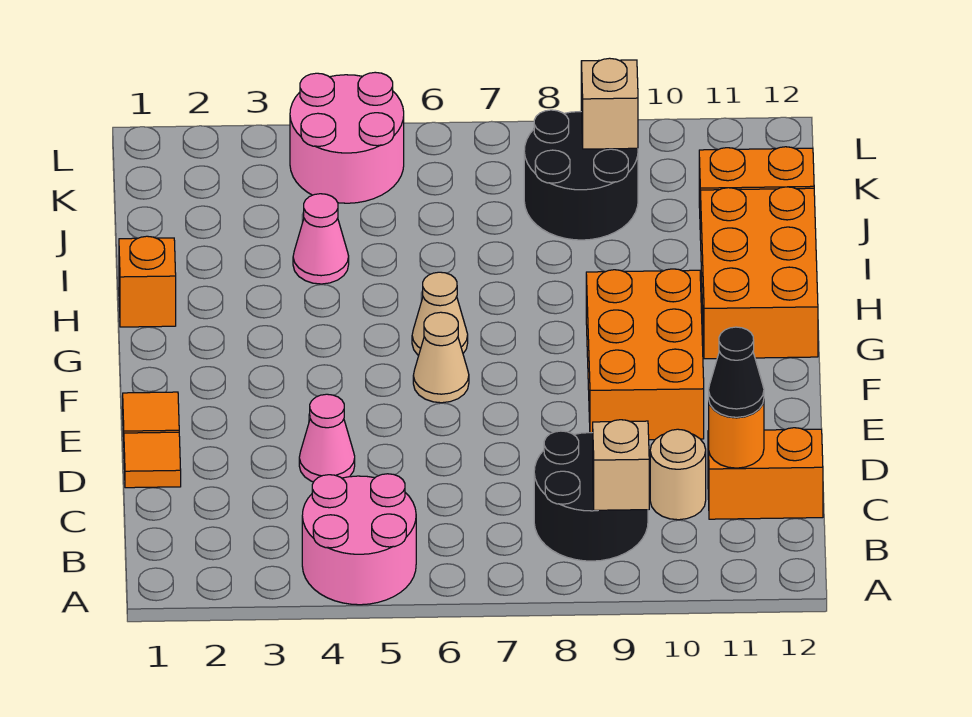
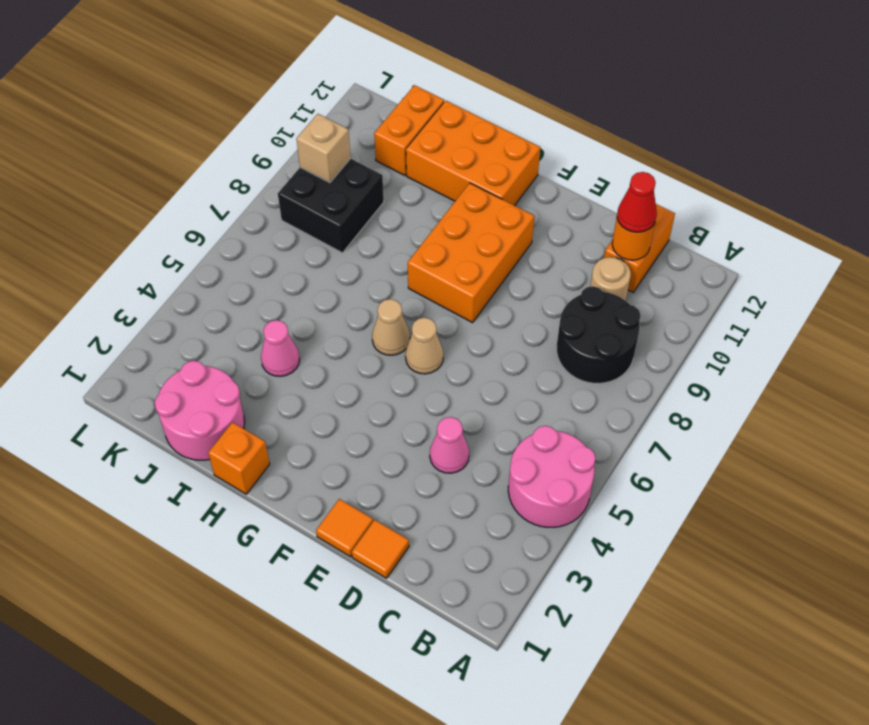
tan 1x1 brick [593,420,649,510] -> none
black 1x1 cone [709,327,764,417] -> red 1x1 cone [617,172,657,232]
orange 2x3 brick [586,269,704,440] -> orange 2x3 brick turned to [408,183,534,323]
black 2x2 round brick [524,110,638,240] -> black 2x2 brick [278,158,384,253]
pink 2x2 round brick [290,72,404,203] -> pink 2x2 round brick moved to [155,361,245,460]

